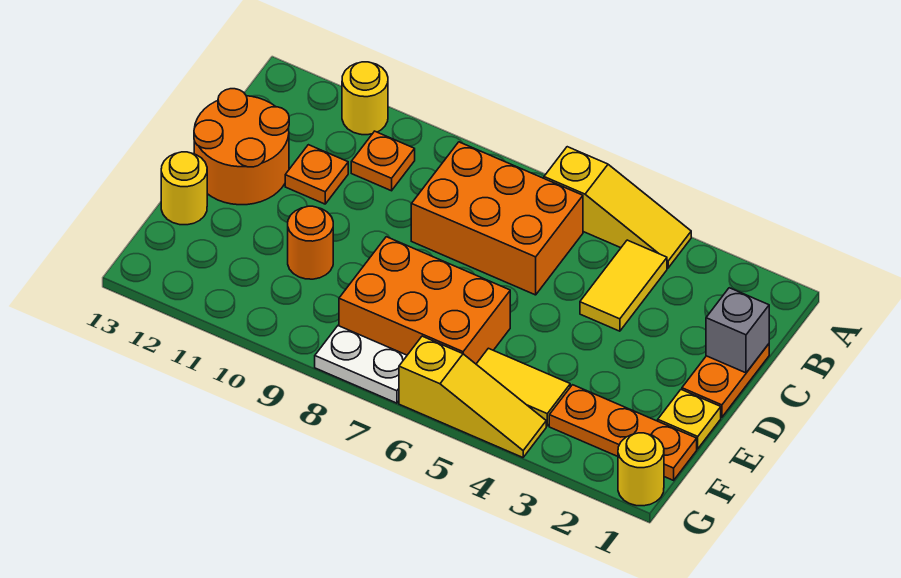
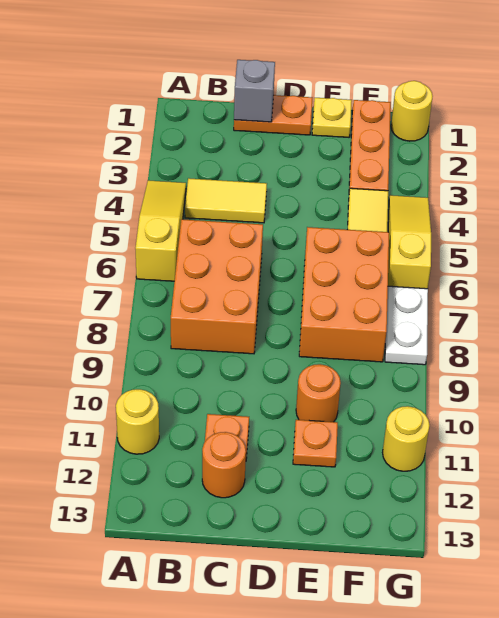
orange 1x1 plate [351,131,415,191] -> orange 1x1 plate moved to [293,420,338,467]
orange 2x2 round brick [194,89,289,205] -> orange 1x1 round brick [202,432,246,498]
yellow 1x1 round brick [161,152,207,225] -> yellow 1x1 round brick moved to [383,406,430,471]

